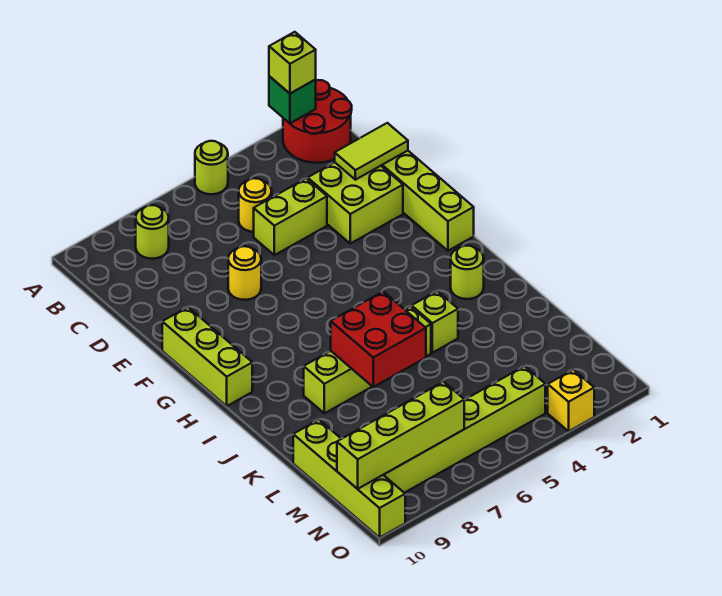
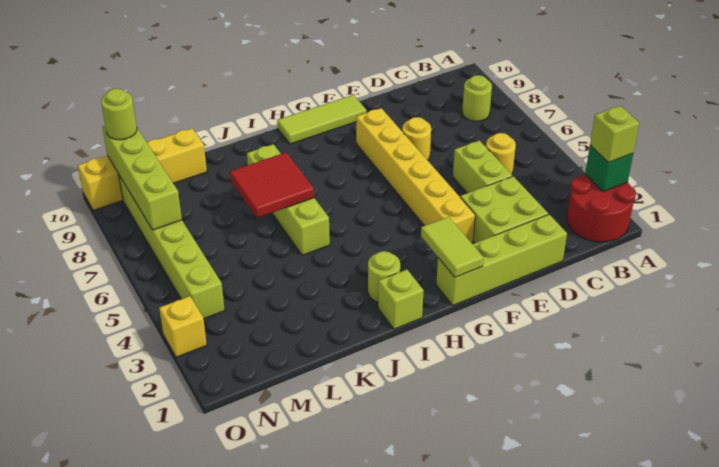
lime 1x1 round brick [195,141,228,194] -> lime 1x1 round brick moved to [101,89,137,140]
lime 1x2 tile [335,123,408,180] -> lime 1x2 tile moved to [421,217,484,277]
none -> yellow 1x6 brick [356,108,475,243]
lime 1x3 brick [162,307,252,406] -> lime 1x3 tile [277,95,366,144]
lime 1x1 brick [412,291,458,353] -> lime 1x1 brick moved to [378,270,424,329]
red 2x2 brick [331,291,426,387] -> red 2x2 tile [230,153,314,218]
lime 1x4 brick [293,420,405,538] -> yellow 1x4 brick [78,128,207,210]

